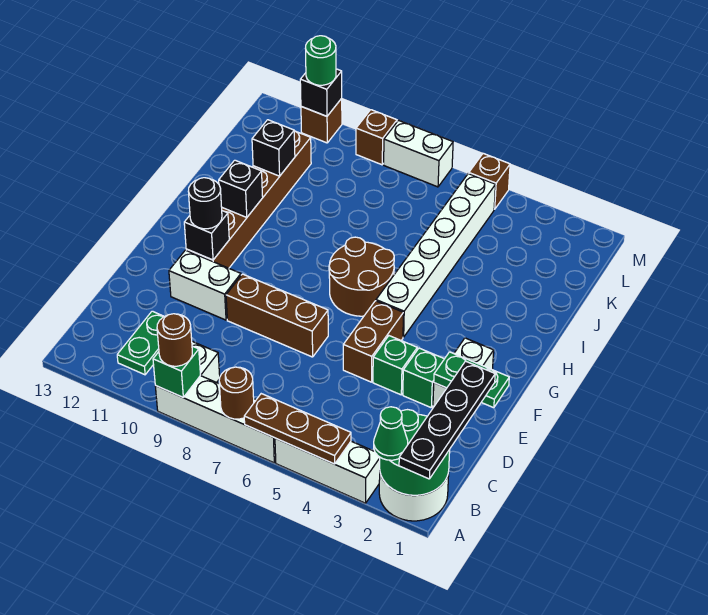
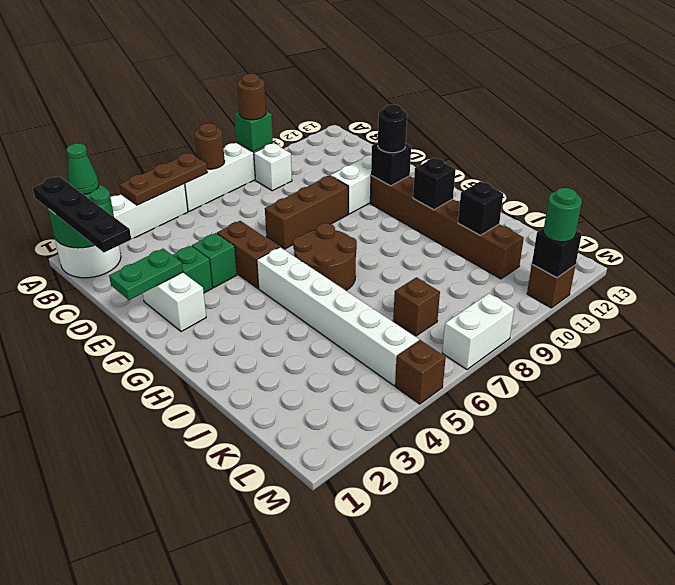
green 1x2 plate [117,311,164,375] -> none
brown 1x1 brick [356,110,397,165] -> brown 1x1 brick moved to [393,277,440,336]

